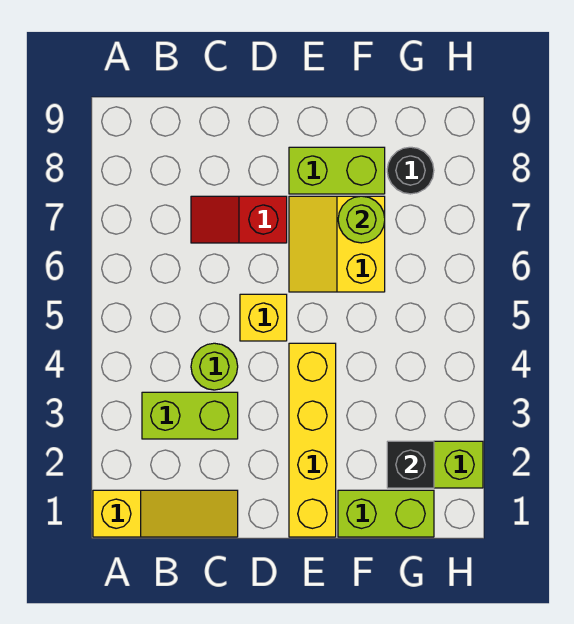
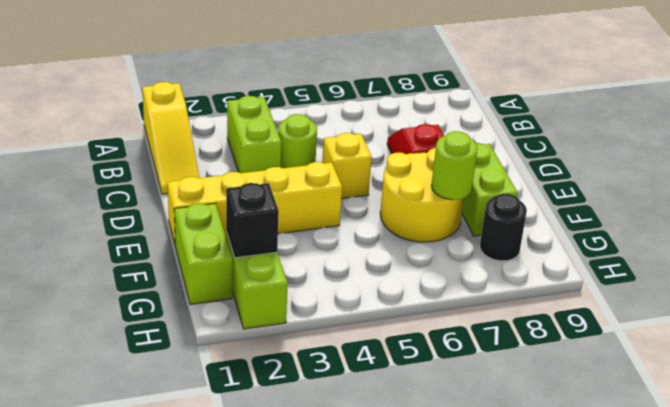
yellow 2x2 slope [289,196,385,292] -> yellow 2x2 round brick [380,148,464,242]

